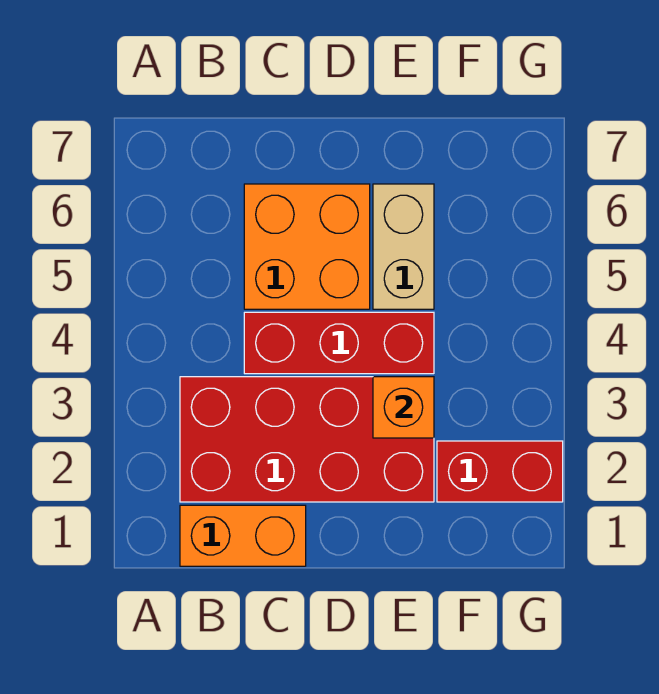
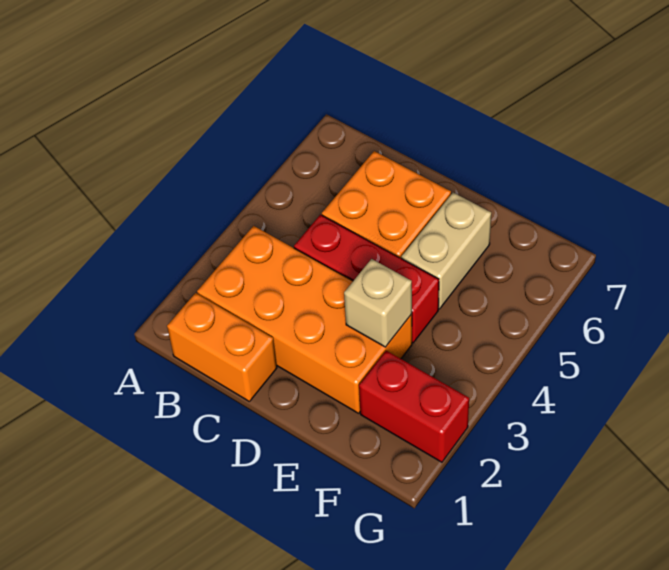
red 2x4 brick [180,377,434,502] -> orange 2x4 brick [197,226,412,413]
orange 1x1 brick [373,377,434,438] -> tan 1x1 brick [344,259,412,347]

